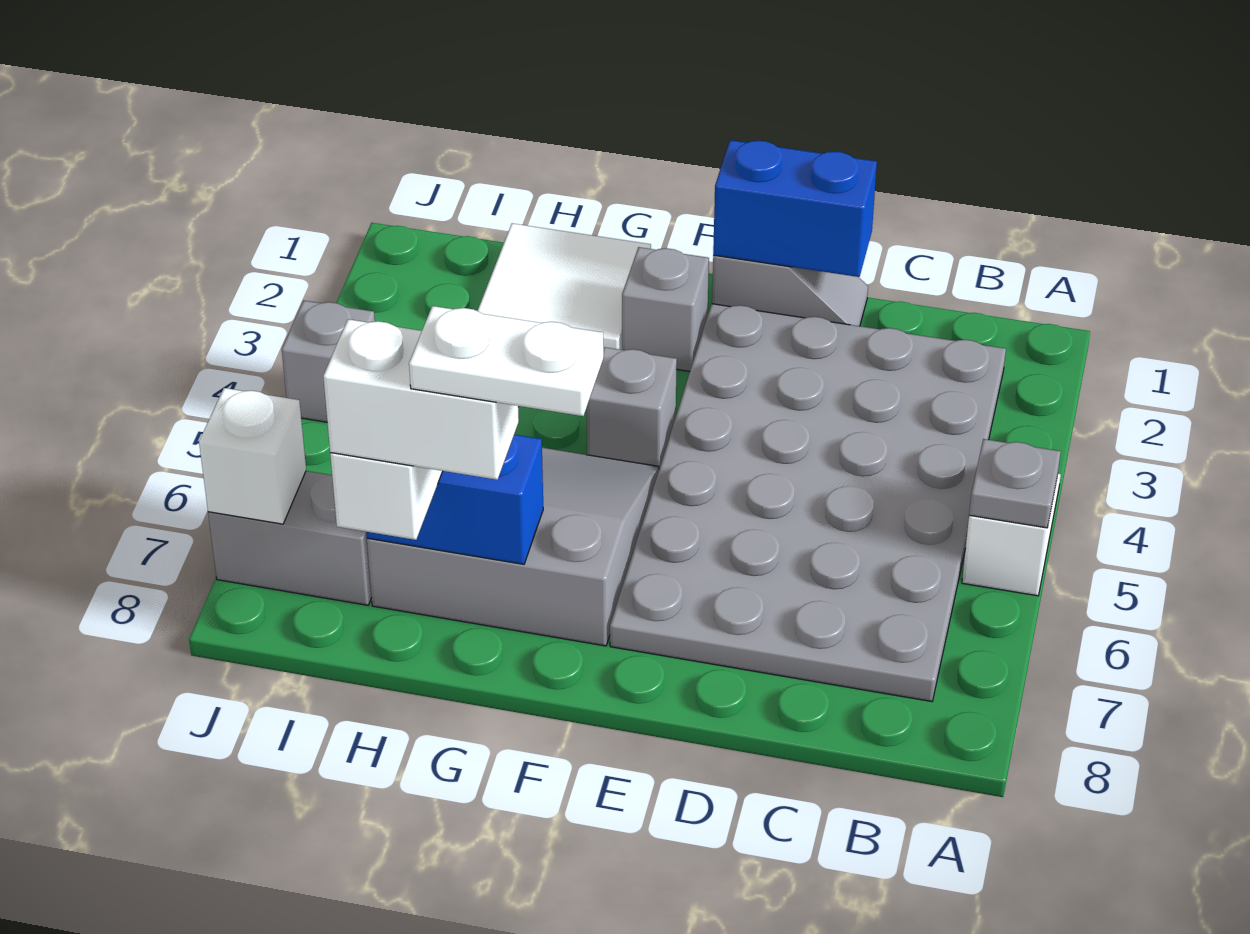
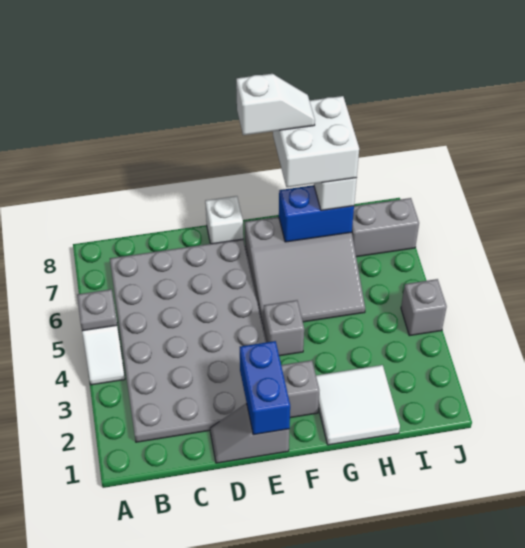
blue 1x2 brick [713,140,877,277] -> blue 1x2 brick turned to [240,341,290,435]
white 1x2 plate [409,306,604,416] -> white 1x2 slope [236,74,315,135]
white 1x2 brick [323,319,519,480] -> white 2x2 brick [273,96,359,187]
white 1x1 brick [199,388,306,524] -> white 1x1 brick moved to [205,196,243,244]

